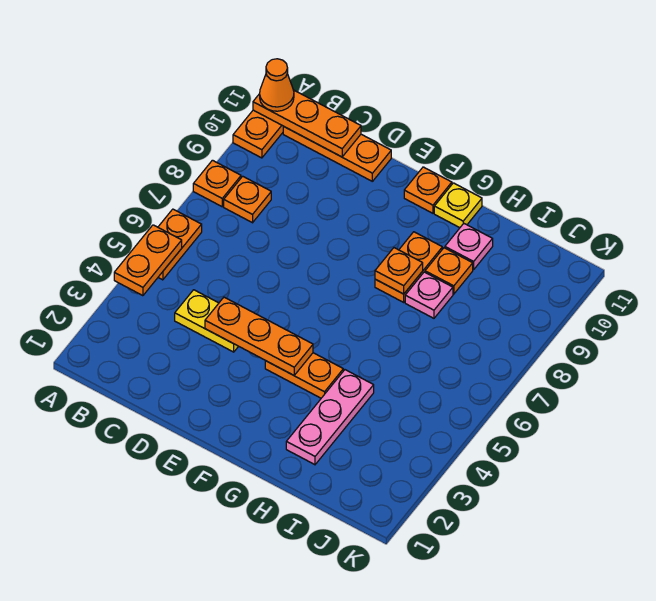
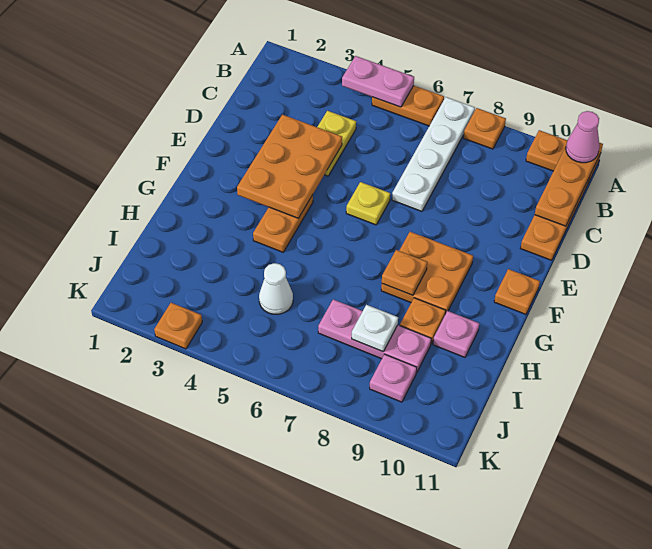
orange 1x2 plate [114,225,182,296] -> pink 1x2 plate [342,56,414,107]
none -> white 1x4 plate [392,97,475,211]
orange 1x1 cone [260,59,294,111] -> pink 1x1 cone [566,111,599,163]
orange 1x1 plate [224,176,271,223] -> orange 1x1 plate moved to [154,303,202,349]
orange 1x3 plate [205,297,313,375] -> orange 2x3 plate [237,115,342,218]
orange 1x2 plate [375,232,442,302] -> orange 2x2 plate [381,232,473,314]
yellow 1x1 plate [434,183,482,228] -> yellow 1x1 plate moved to [346,182,390,225]
pink 1x3 plate [286,370,374,465] -> pink 1x3 plate moved to [318,299,431,373]
pink 1x1 plate [405,272,453,318] -> pink 1x1 plate moved to [370,354,417,402]
none -> white 1x1 cone [259,263,293,314]
none -> white 1x1 plate [352,305,398,352]

